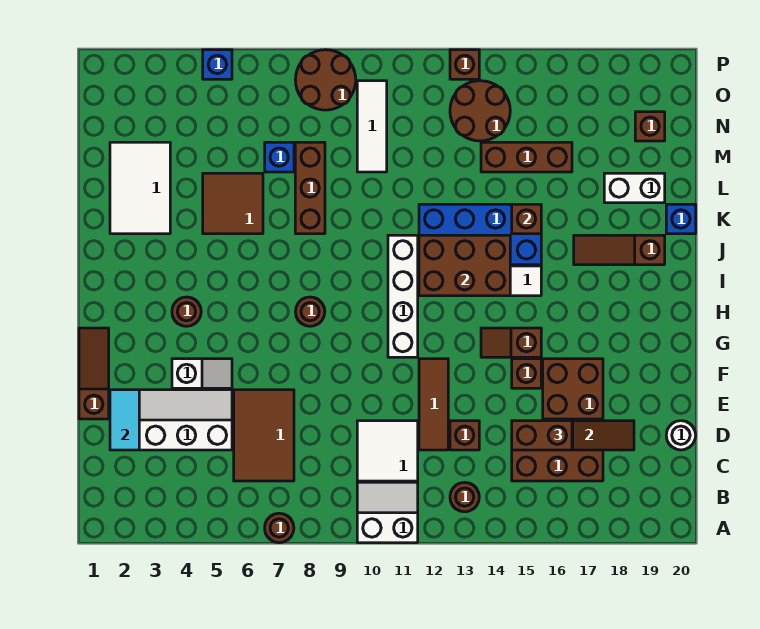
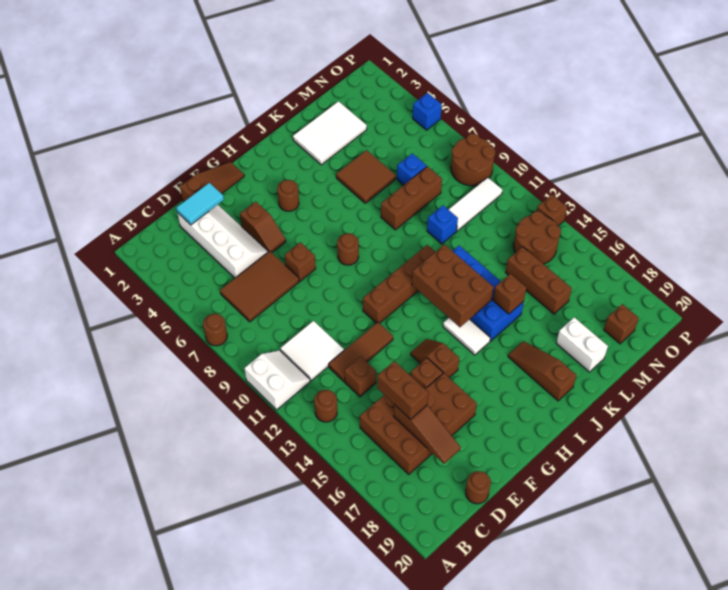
white 1x1 round brick [666,421,696,450] -> brown 1x1 round brick [466,471,491,504]
white 1x2 slope [172,359,232,388] -> brown 1x2 slope [240,202,286,253]
none -> brown 1x1 brick [285,242,316,281]
white 1x4 brick [388,235,418,357] -> brown 1x4 brick [363,245,435,323]
blue 1x1 brick [666,204,696,234] -> blue 1x1 brick moved to [427,205,458,244]

